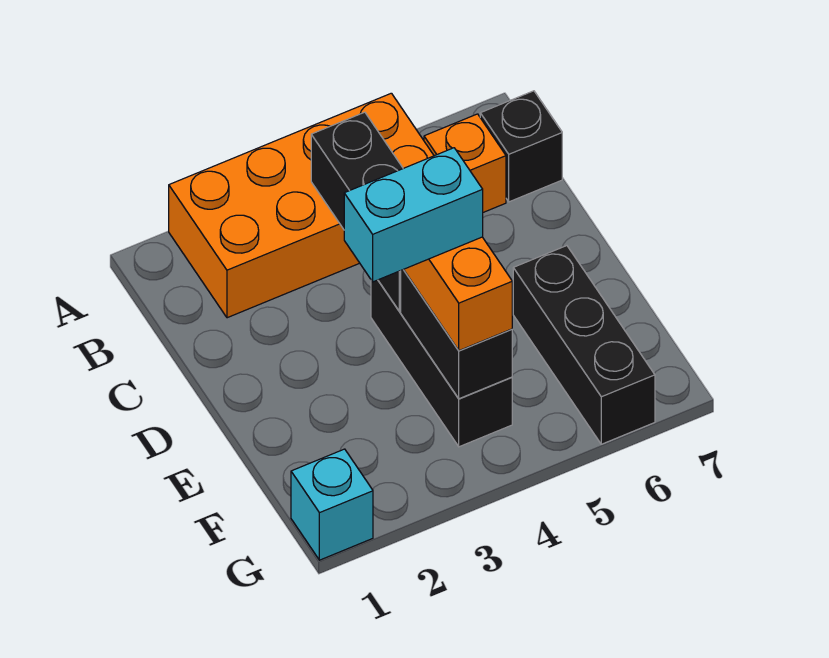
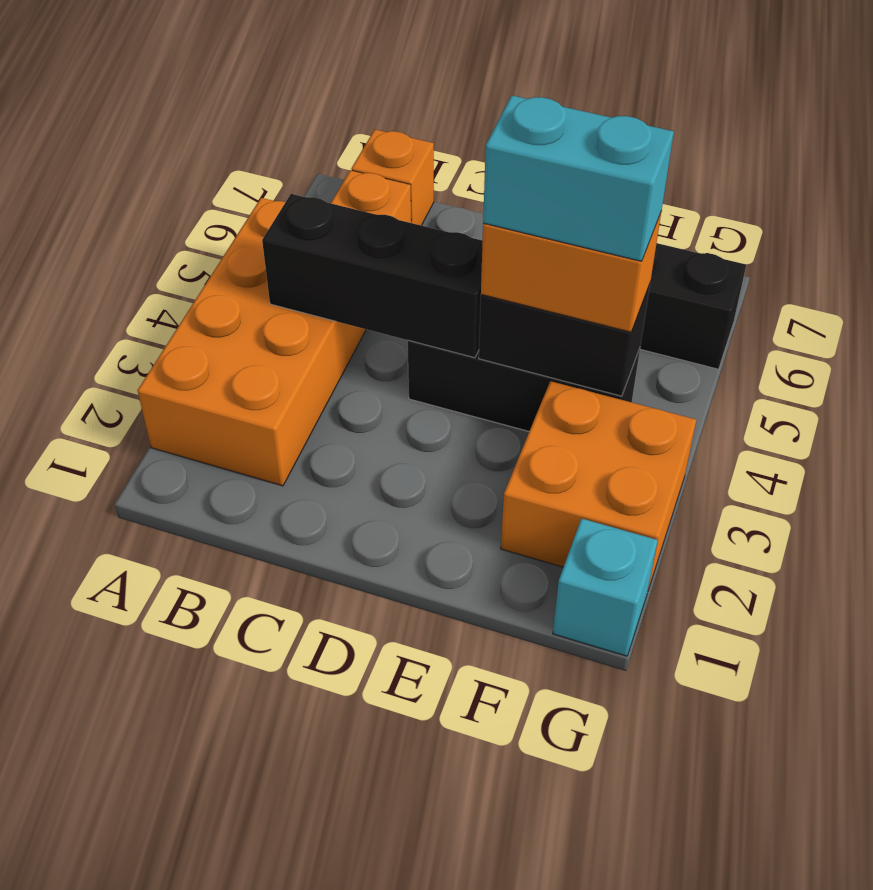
black 1x1 brick [480,91,562,202] -> orange 1x1 brick [351,130,434,225]
cyan 1x2 brick [344,148,483,282] -> cyan 1x2 brick turned to [483,95,674,261]
none -> orange 2x2 brick [501,381,696,590]

